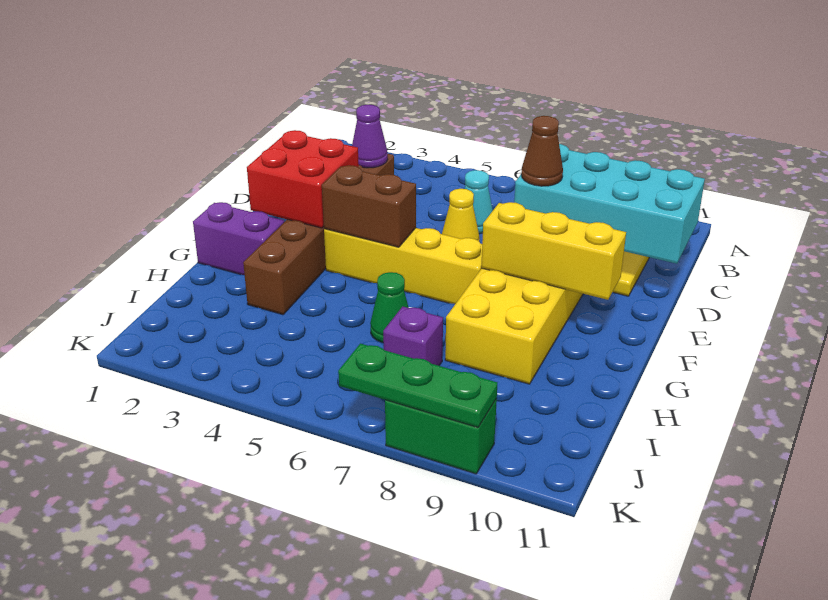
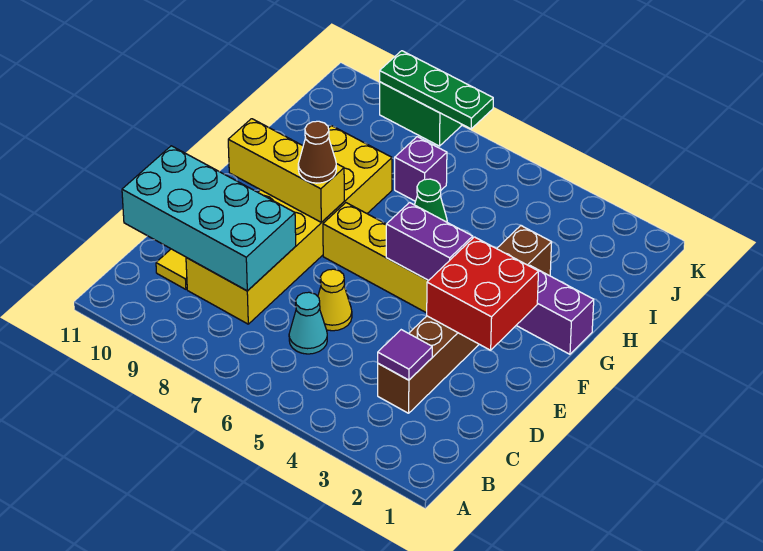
purple 1x1 cone [352,105,388,168] -> purple 1x1 tile [378,330,432,380]
brown 1x1 cone [521,116,563,186] -> brown 1x1 cone moved to [298,121,336,183]
brown 1x2 brick [322,165,416,247] -> purple 1x2 brick [386,203,473,280]

